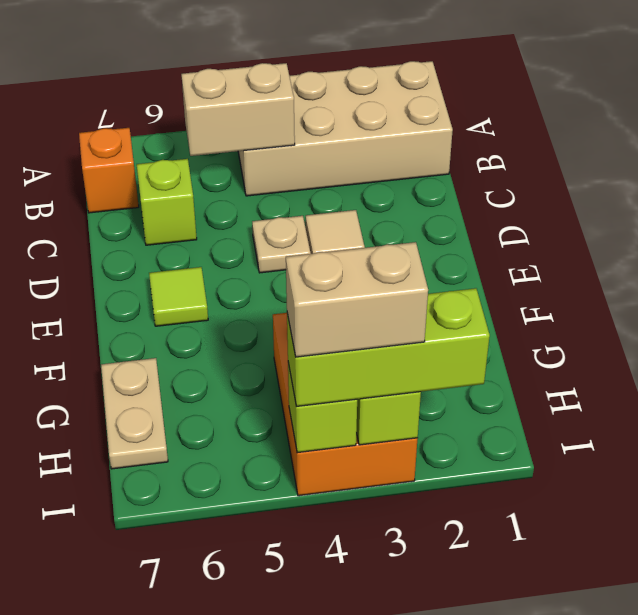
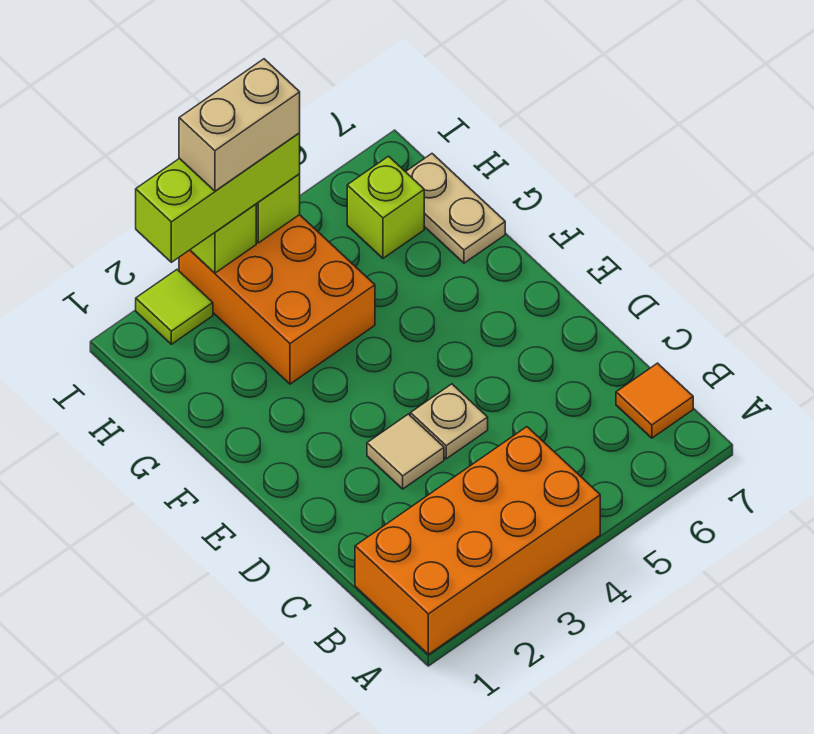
tan 2x4 brick [238,61,453,196] -> orange 2x4 brick [355,427,600,654]
tan 1x2 brick [181,63,295,156] -> none
orange 1x1 brick [79,128,139,213] -> orange 1x1 tile [616,363,693,438]
lime 1x1 brick [137,159,197,245] -> lime 1x1 brick moved to [347,156,424,258]
lime 1x1 tile [149,267,208,326] -> lime 1x1 tile moved to [136,270,213,344]

